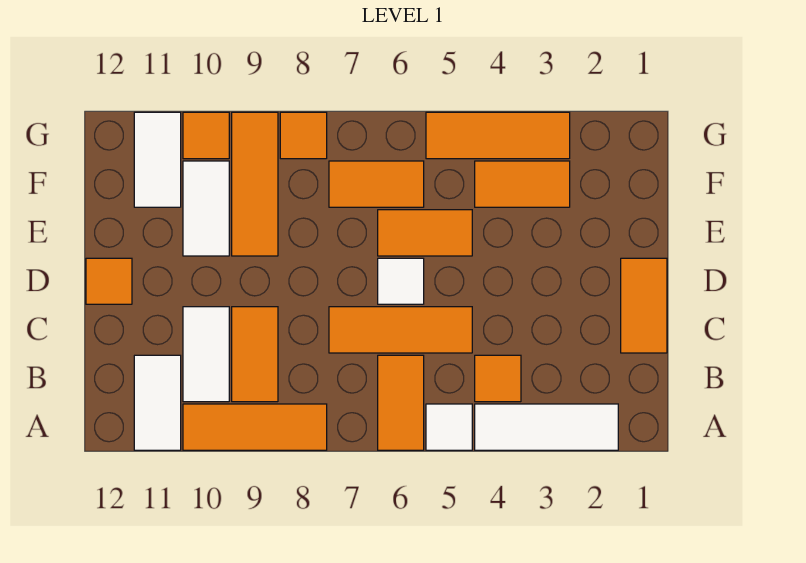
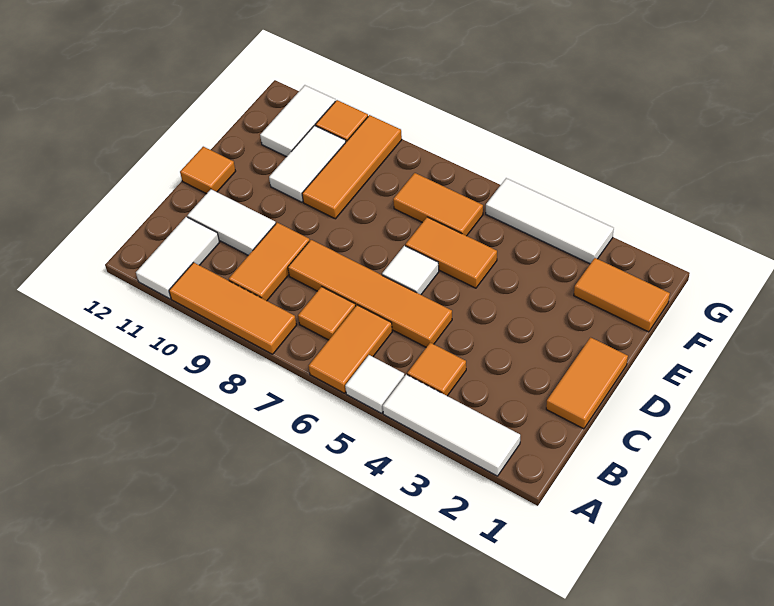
white 1x2 tile [183,307,229,402] -> white 1x2 tile turned to [187,189,276,255]
orange 1x3 tile [329,307,472,353] -> orange 1x4 tile [288,240,452,347]
orange 1x2 tile [475,161,570,207] -> orange 1x2 tile moved to [574,258,670,332]
orange 1x3 tile [426,112,570,159] -> white 1x3 tile [486,178,614,264]
orange 1x1 tile [280,112,327,159] -> orange 1x1 tile moved to [298,287,356,340]

